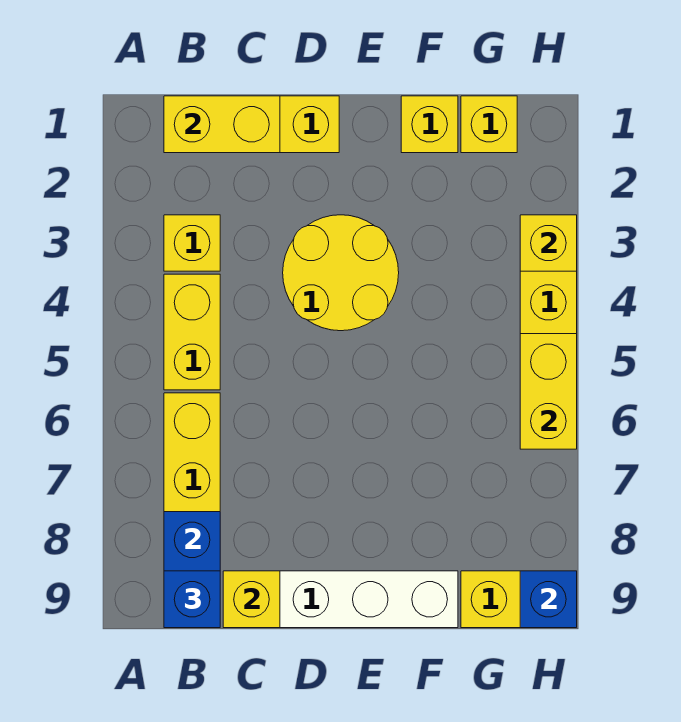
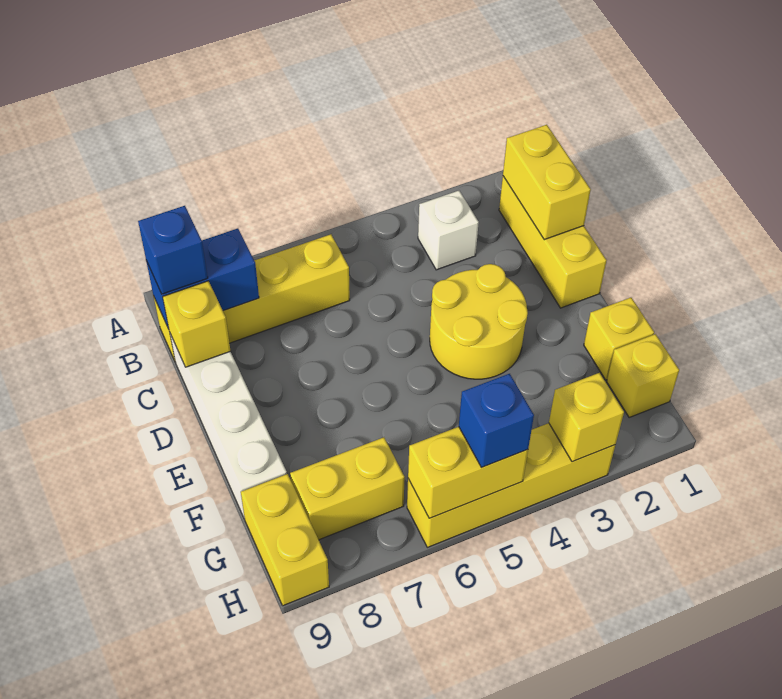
yellow 1x1 brick [164,215,220,271] -> white 1x1 brick [418,191,479,270]
yellow 1x2 brick [164,274,220,390] -> yellow 1x2 brick moved to [290,437,405,540]
blue 1x1 brick [520,571,577,628] -> blue 1x1 brick moved to [459,374,534,467]

